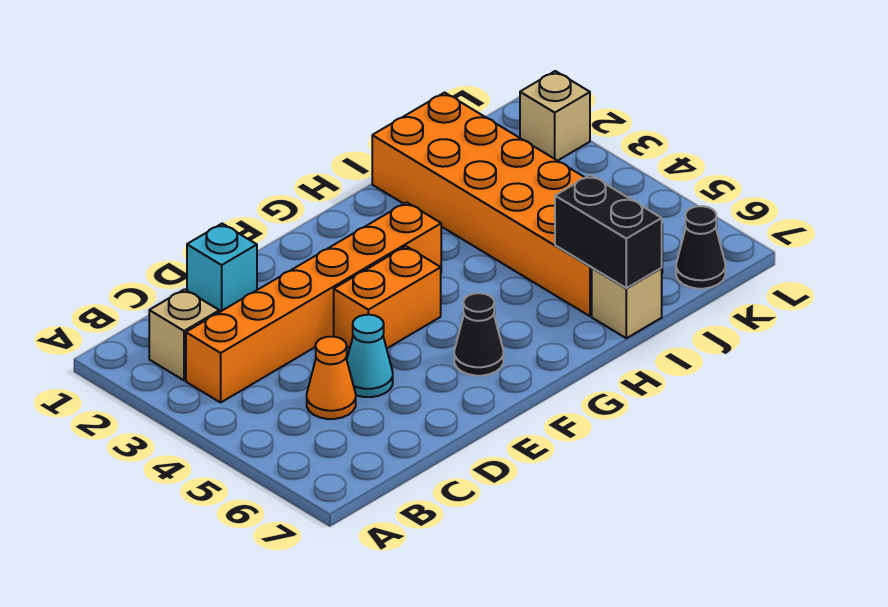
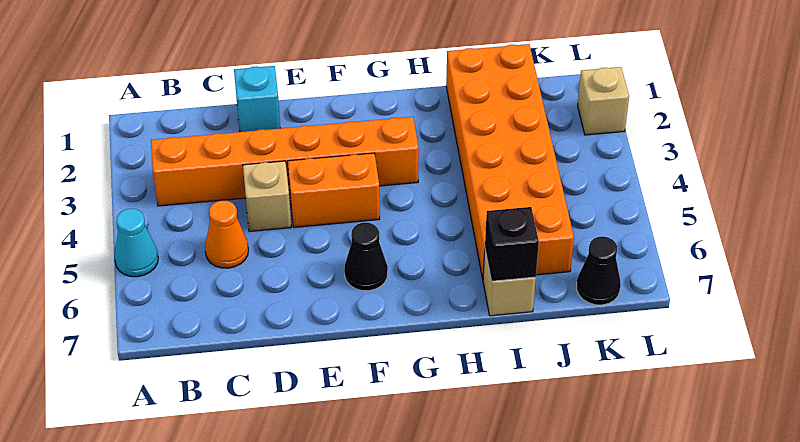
tan 1x1 brick [149,289,219,380] -> tan 1x1 brick moved to [243,161,291,232]
cyan 1x1 cone [347,315,393,397] -> cyan 1x1 cone moved to [114,209,158,277]
black 1x2 brick [555,175,662,288] -> black 1x1 brick [485,207,539,281]

